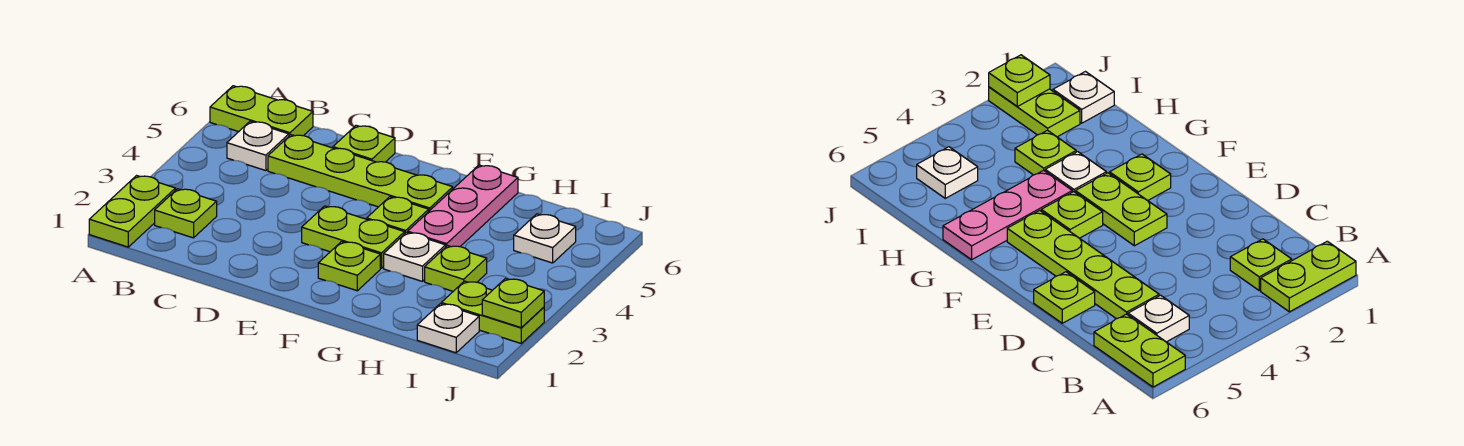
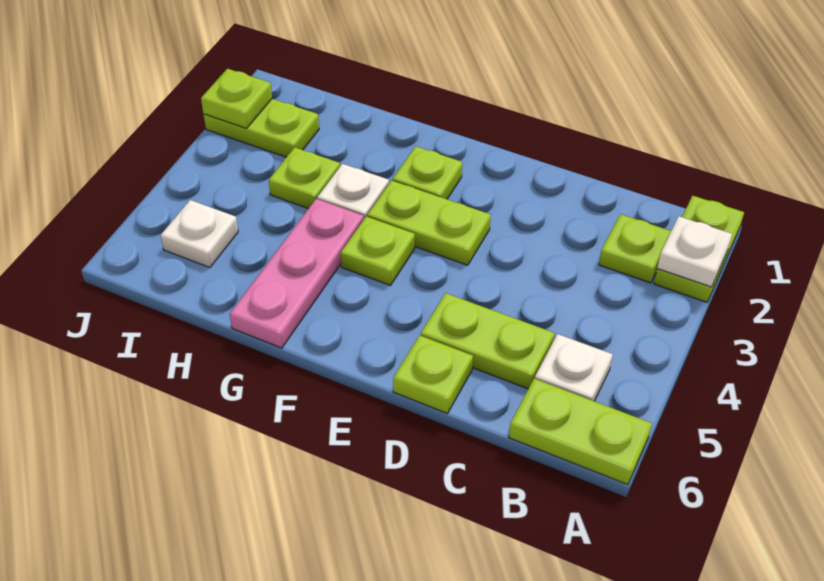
lime 1x4 plate [268,135,453,211] -> lime 1x2 plate [421,293,554,389]
white 1x1 plate [417,304,479,353] -> white 1x1 plate moved to [657,216,732,287]

